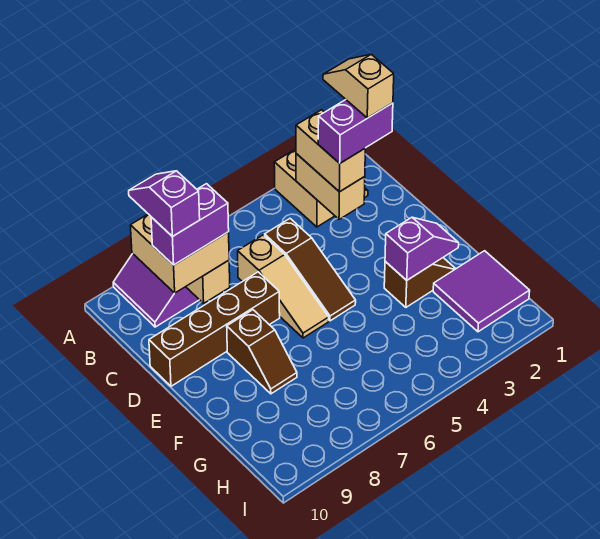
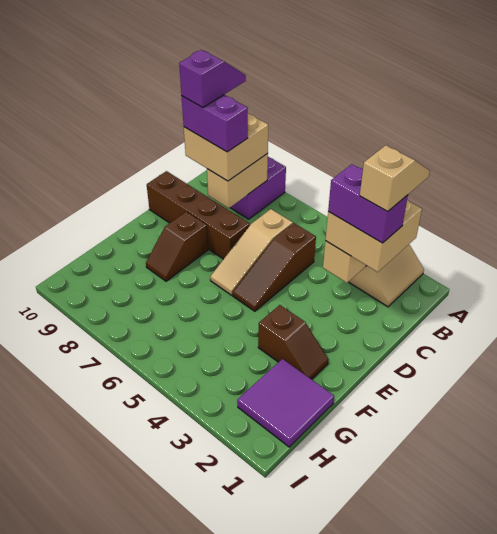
tan 1x2 brick [296,110,365,192] -> tan 2x2 brick [325,200,422,272]
purple 1x2 slope [385,217,459,280] -> none

